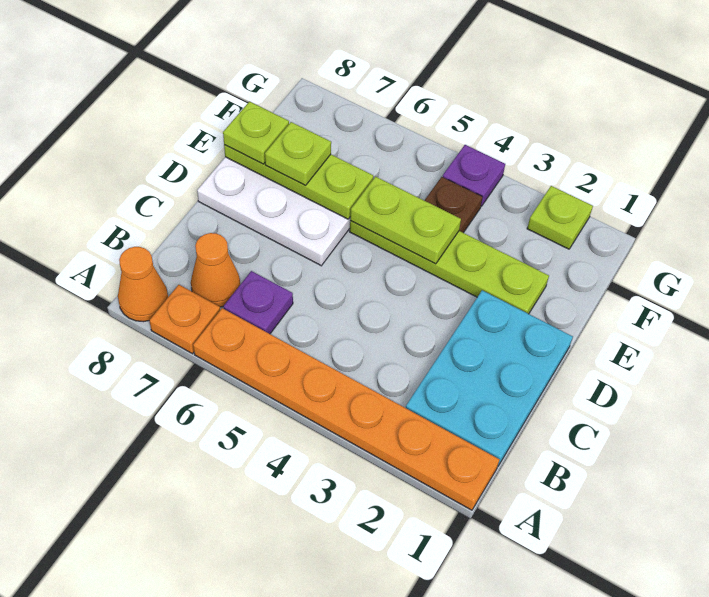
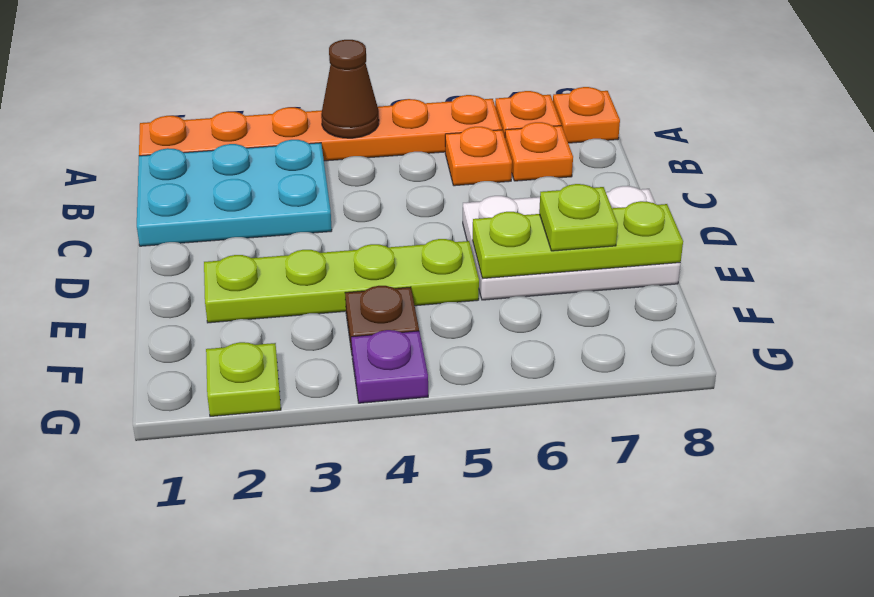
none -> brown 1x1 cone [321,40,379,138]
orange 1x1 cone [118,247,168,322] -> orange 1x1 plate [553,87,620,143]
cyan 2x3 plate [406,290,573,466] -> cyan 2x3 plate turned to [137,140,332,246]
purple 1x1 plate [223,271,293,334] -> orange 1x1 plate [445,127,512,186]
orange 1x1 cone [191,233,240,307] -> orange 1x1 plate [505,122,573,181]
lime 1x2 plate [350,177,461,264] -> none
lime 1x1 plate [223,102,289,164] -> none

